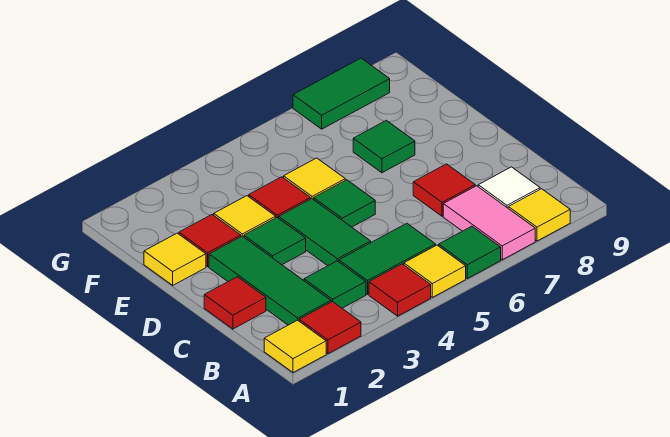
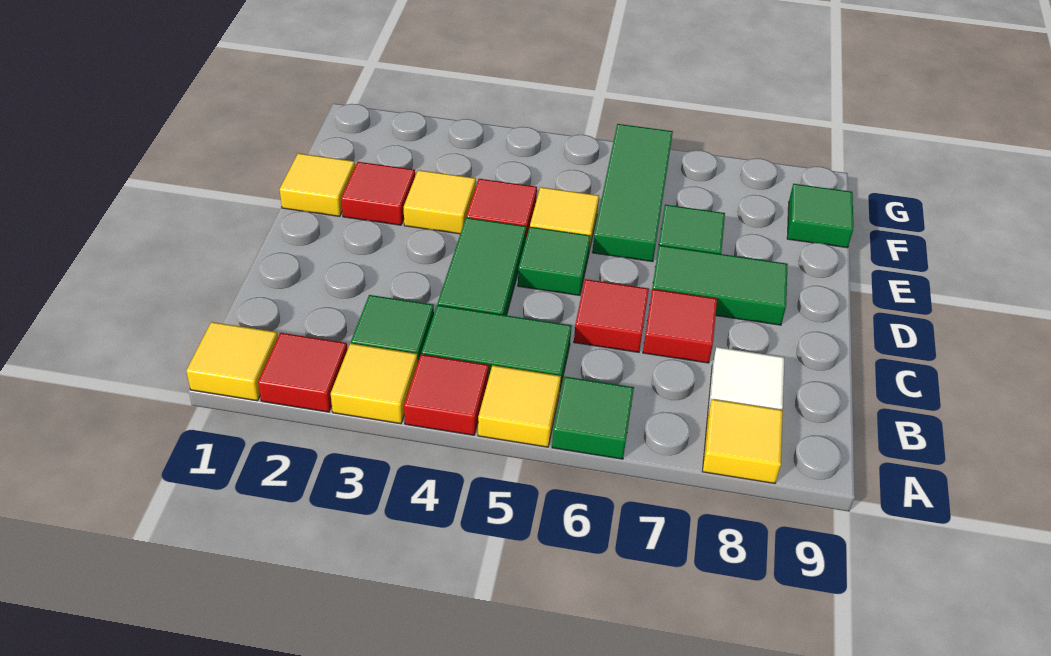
none -> yellow 1x1 tile [331,343,418,424]
pink 1x2 tile [443,186,535,260] -> none
green 1x3 tile [209,236,331,325] -> green 1x3 tile moved to [592,124,673,262]
red 1x1 tile [204,277,266,329] -> red 1x1 tile moved to [574,279,649,352]
green 1x1 tile [244,218,306,265] -> green 1x1 tile moved to [787,184,853,248]
green 1x2 tile [293,58,390,129] -> green 1x2 tile moved to [652,245,788,325]

